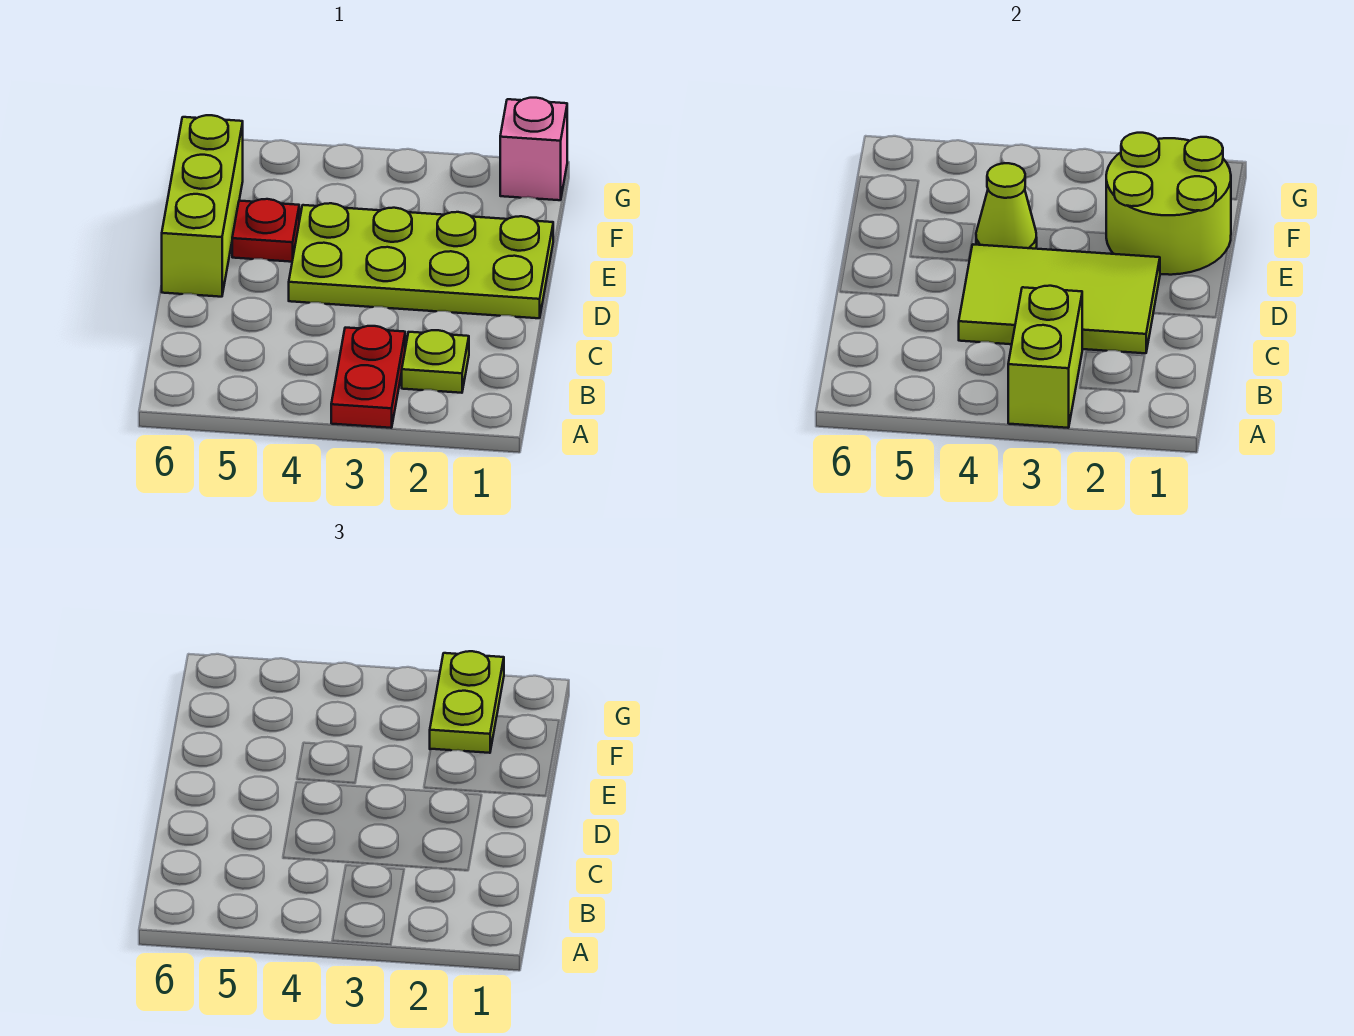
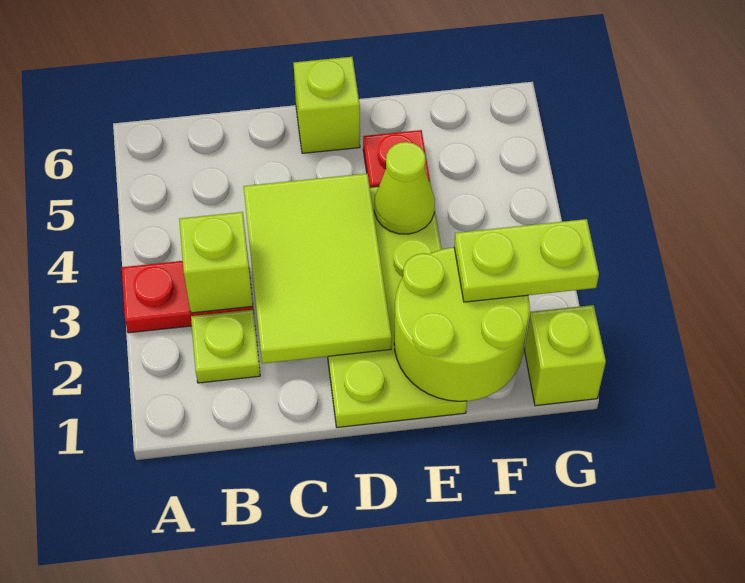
lime 1x2 brick [1008,286,1082,428] -> lime 1x1 brick [179,212,253,313]
lime 1x3 brick [162,115,243,297] -> lime 1x1 brick [294,57,360,153]
pink 1x1 brick [500,98,567,200] -> lime 1x1 brick [525,305,606,406]

